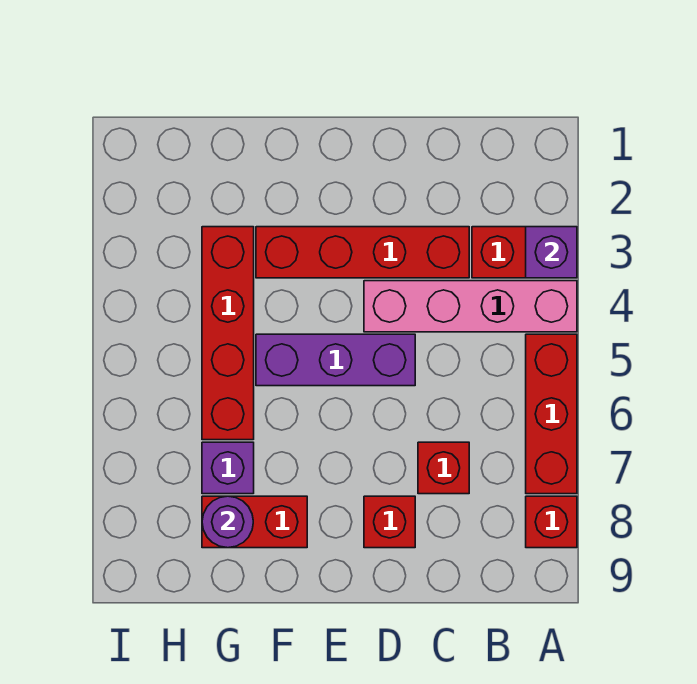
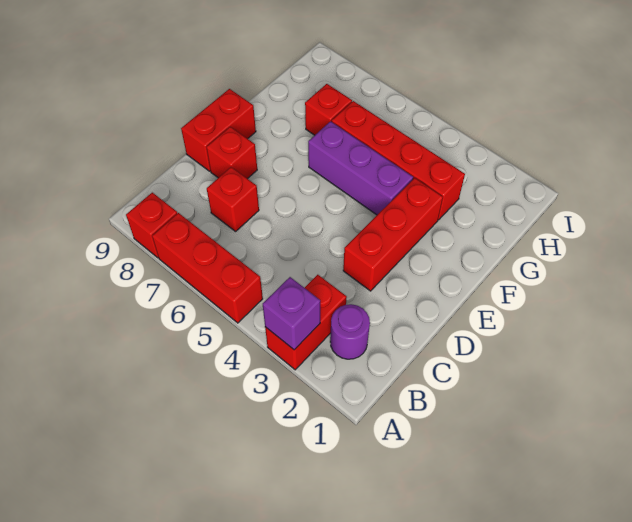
pink 1x4 brick [364,281,577,332] -> none
red 1x4 brick [256,227,469,278] -> red 1x3 brick [343,178,443,291]
purple 1x3 brick [256,334,415,386] -> purple 1x3 brick turned to [308,121,413,215]
red 1x2 brick [202,496,307,548] -> red 1x2 brick moved to [181,89,256,171]
purple 1x1 brick [202,442,254,494] -> red 1x1 brick [305,84,352,135]
purple 1x1 round brick [202,496,253,548] -> purple 1x1 round brick moved to [330,304,370,359]

